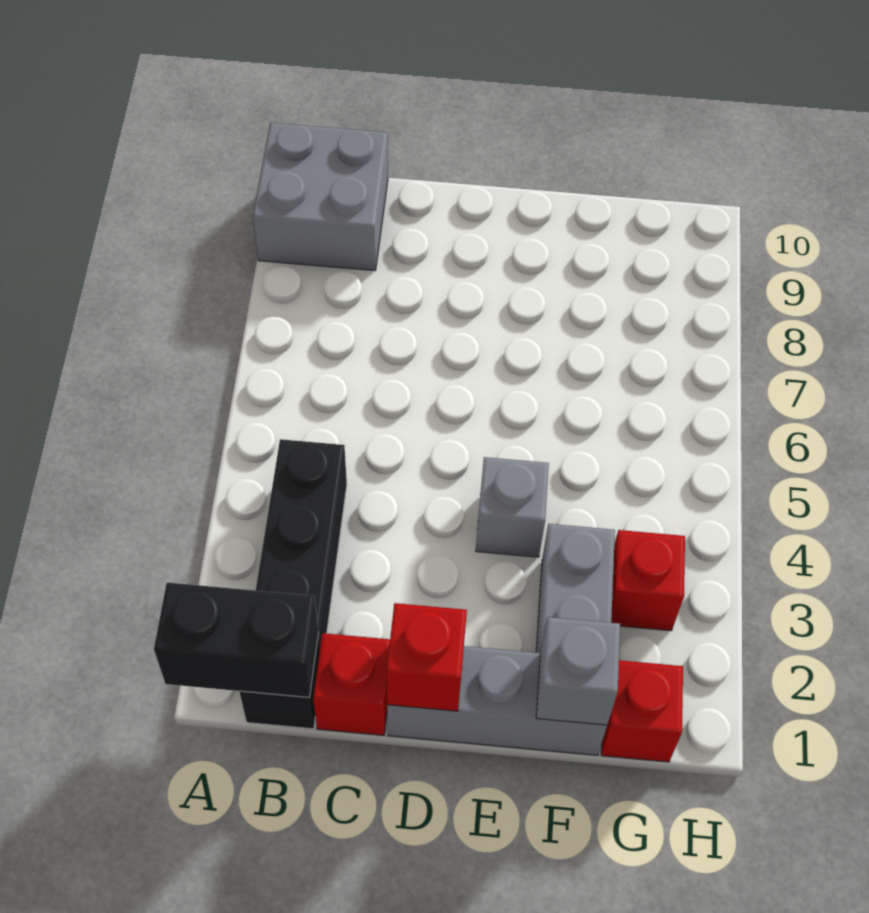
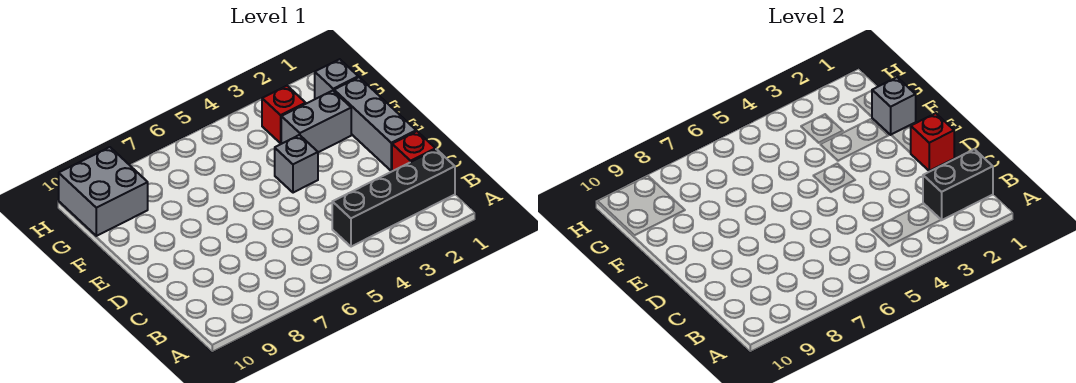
black 1x2 brick [154,583,319,698] -> black 1x2 brick turned to [923,149,993,220]
grey 2x2 brick [253,123,388,271] -> grey 2x2 brick moved to [59,147,148,236]
red 1x1 brick [601,660,683,762] -> grey 1x1 brick [315,59,358,99]

